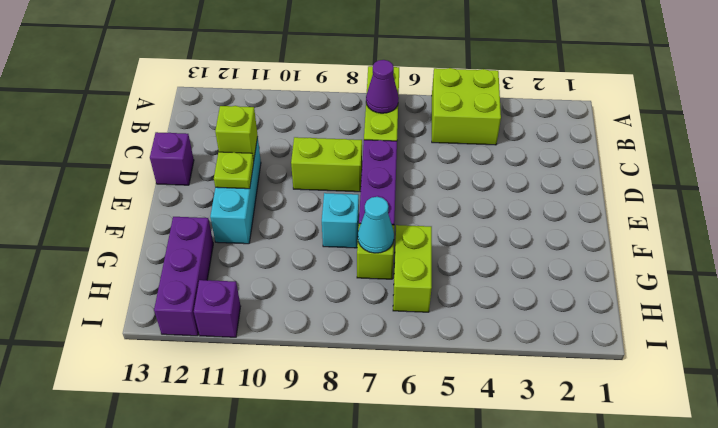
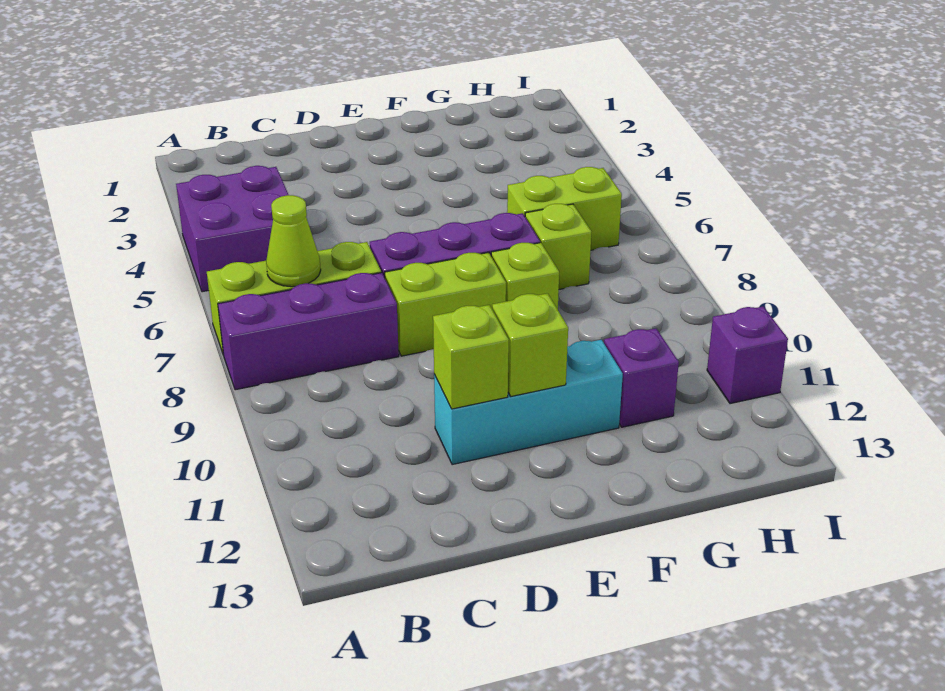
lime 2x2 brick [432,68,501,145] -> purple 2x2 brick [176,166,288,292]
purple 1x1 cone [366,60,399,113] -> lime 1x1 cone [266,195,321,287]
lime 1x2 brick [291,137,362,192] -> lime 1x2 brick turned to [385,253,506,356]
purple 1x1 brick [150,132,194,185] -> purple 1x1 brick moved to [604,328,679,427]
lime 1x1 plate [214,152,254,189] -> lime 1x1 brick [492,293,568,396]
cyan 1x1 brick [322,193,359,248] -> lime 1x1 brick [491,243,559,309]
cyan 1x1 cone [358,197,394,253] -> none
purple 1x3 brick [154,217,213,336] -> purple 1x3 brick moved to [218,273,399,390]

